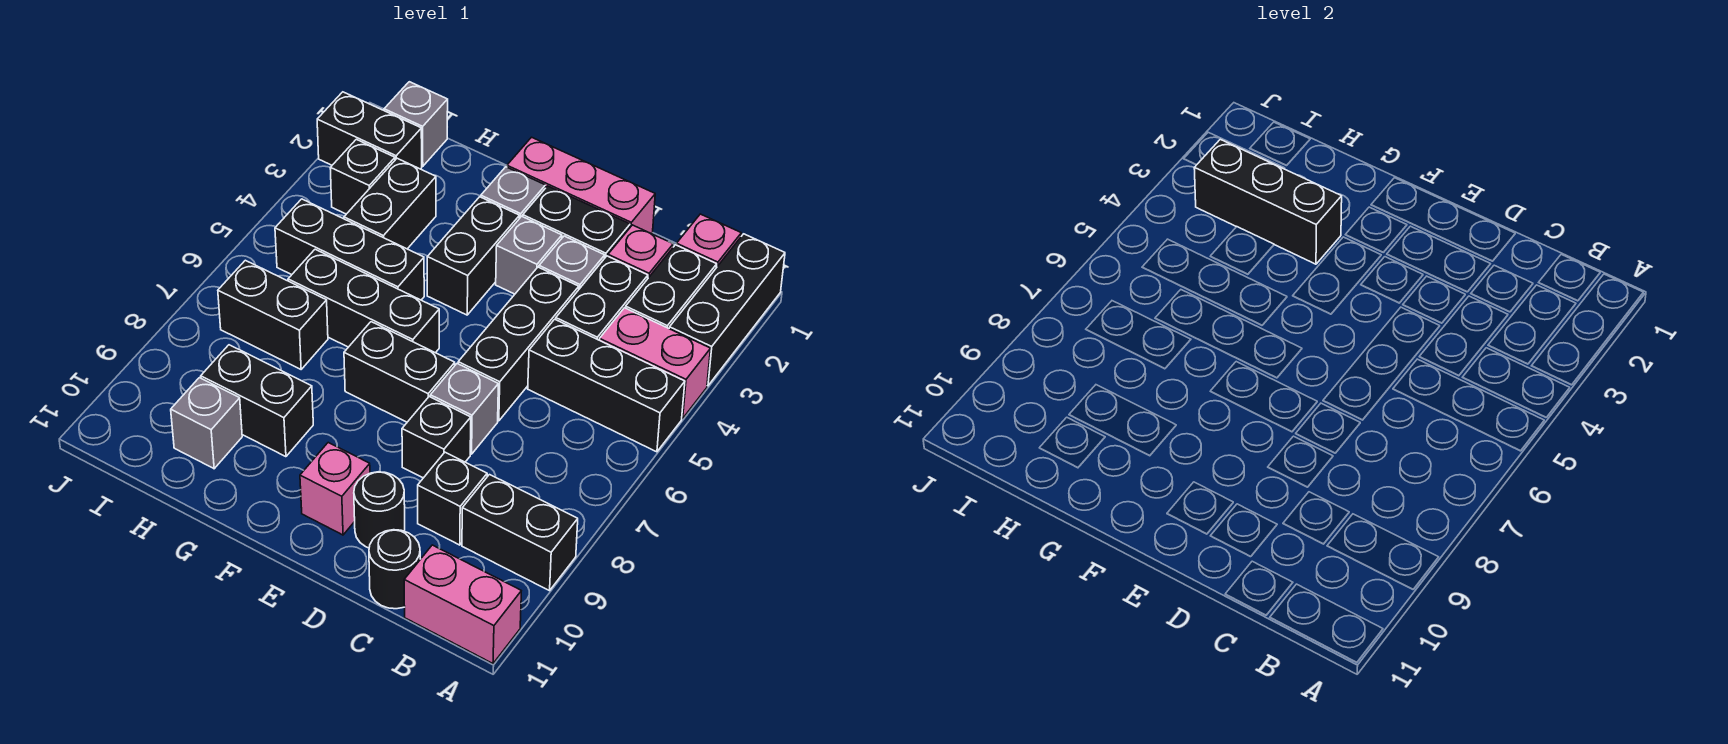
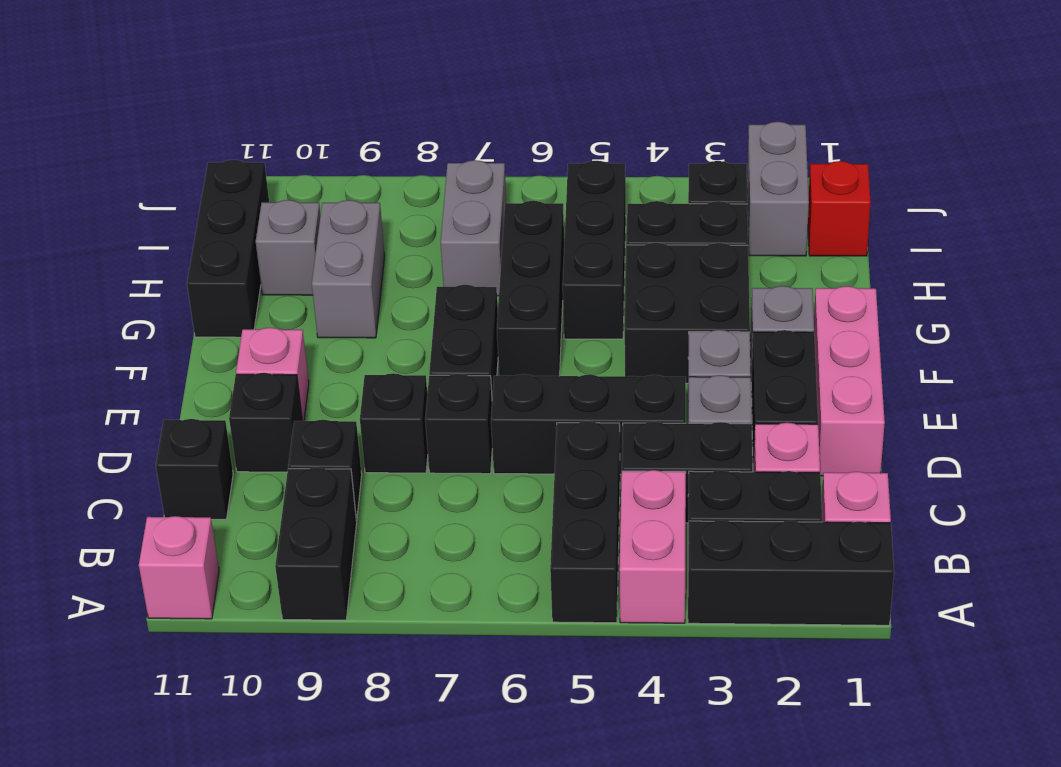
pink 1x2 brick [404,545,521,664] -> pink 1x1 brick [139,516,219,619]
black 1x1 round brick [369,530,420,609] -> black 1x1 brick [156,419,233,519]
grey 1x1 brick [430,364,498,454] -> black 1x1 brick [425,374,492,474]
black 1x1 round brick [354,472,405,548] -> black 1x1 brick [229,373,302,472]
black 1x2 brick [427,197,520,315] -> black 2x2 brick [625,243,750,383]
black 1x3 brick [1194,139,1342,264] -> black 1x3 brick moved to [187,160,269,337]
black 1x2 brick [201,345,313,457] -> grey 1x2 brick [312,200,385,338]
black 1x2 brick [218,260,328,369] -> grey 1x2 brick [441,160,506,296]
grey 1x1 brick [384,82,448,166] -> red 1x1 brick [808,161,871,256]
black 1x2 brick [317,92,422,169] -> grey 1x2 brick [747,122,809,256]

